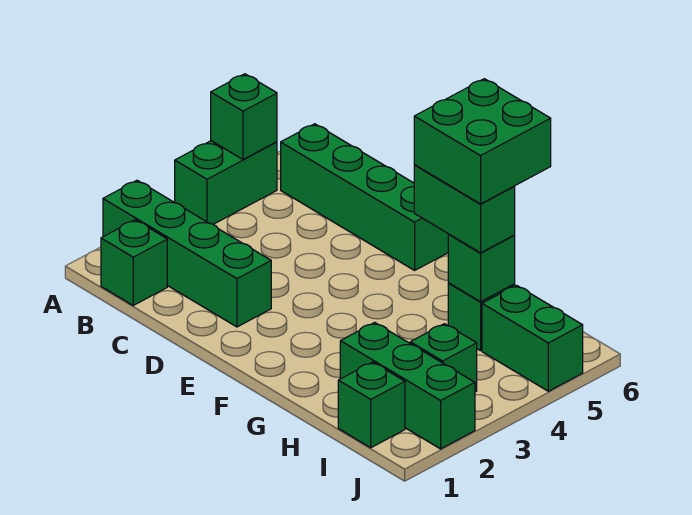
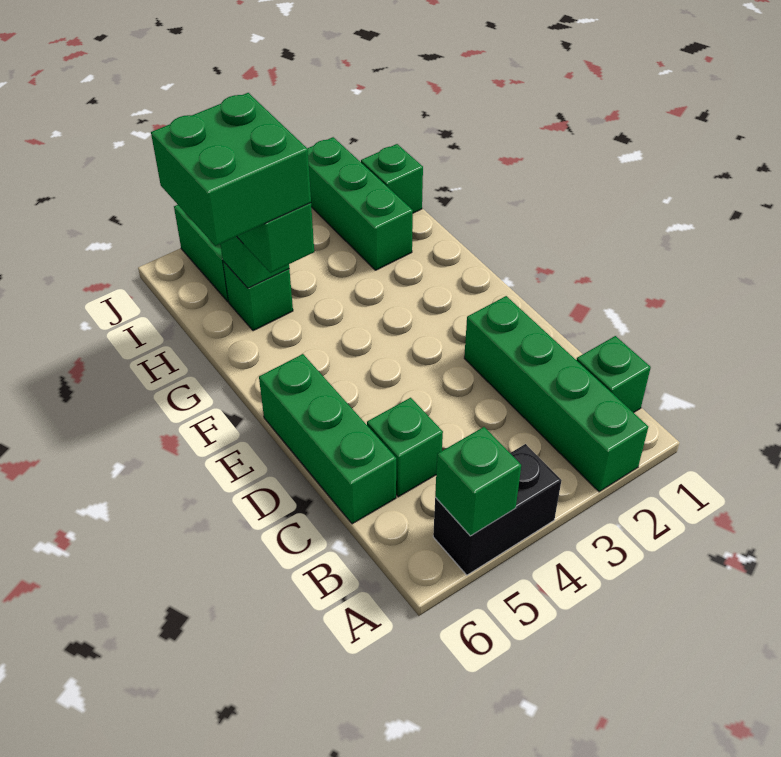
green 1x2 brick [175,141,277,224] -> black 1x2 brick [433,444,561,575]
green 1x4 brick [281,124,448,270] -> green 1x3 brick [259,354,396,524]
green 1x1 brick [410,324,477,392] -> green 1x1 brick moved to [367,398,443,497]

